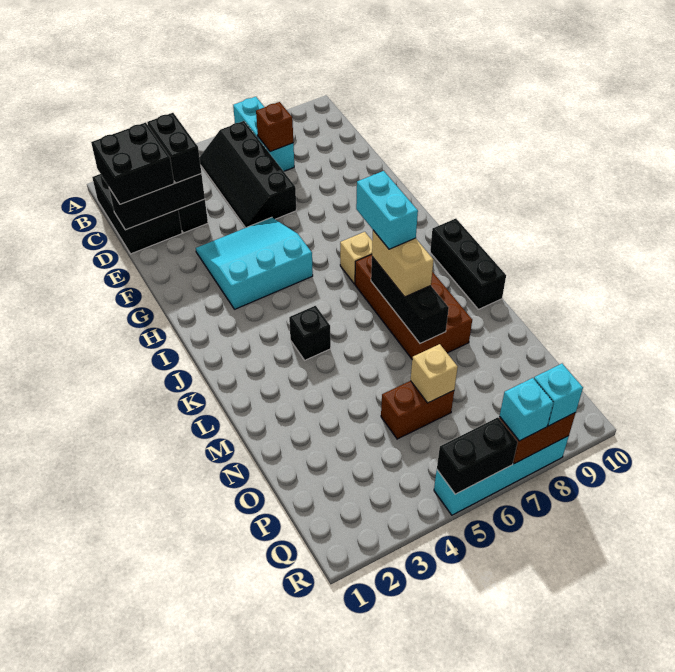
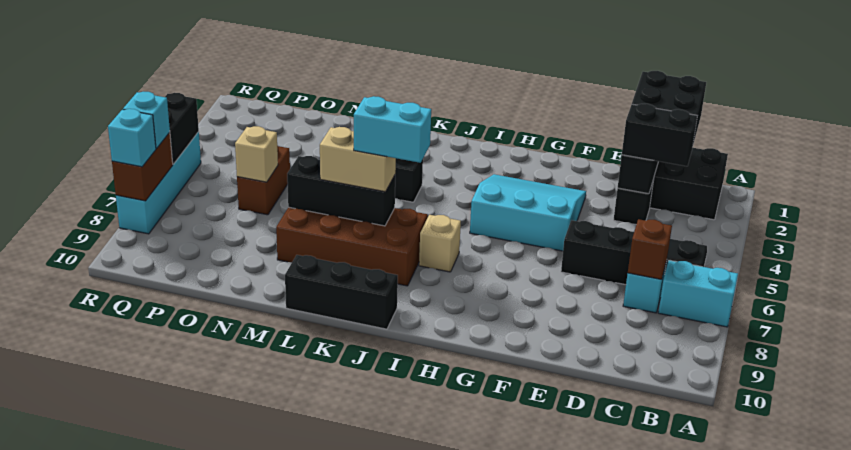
cyan 3x3 slope [196,217,313,309] -> cyan 3x3 slope turned to [470,174,586,251]

